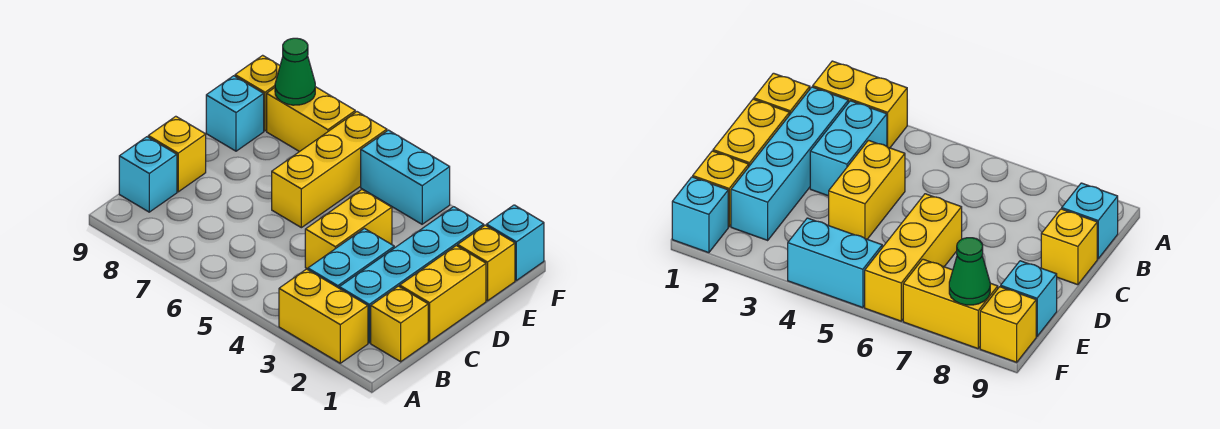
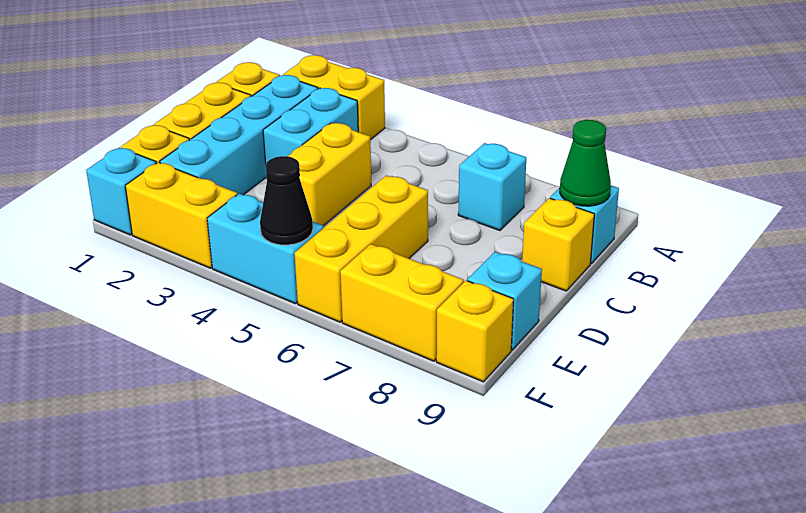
none -> cyan 1x1 brick [458,143,526,230]
none -> yellow 1x2 brick [125,162,237,268]
none -> black 1x1 cone [260,156,313,245]
green 1x1 cone [275,38,315,105] -> green 1x1 cone moved to [560,120,611,206]

